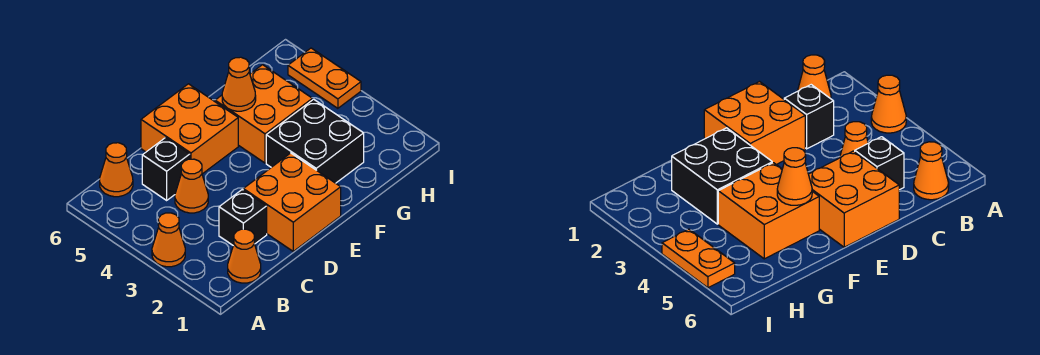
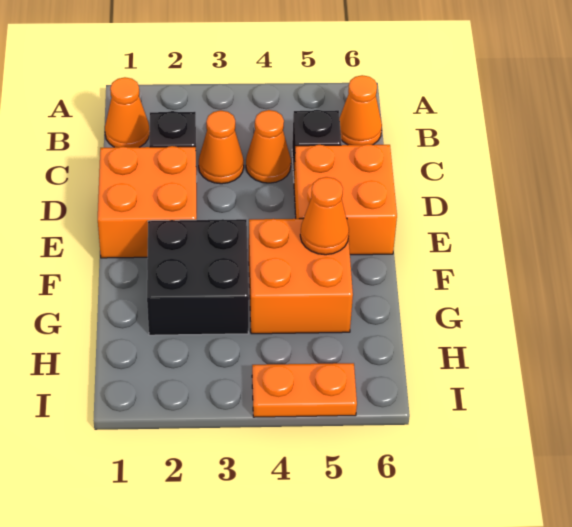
orange 1x1 cone [152,213,185,267] -> orange 1x1 cone moved to [199,110,244,184]

